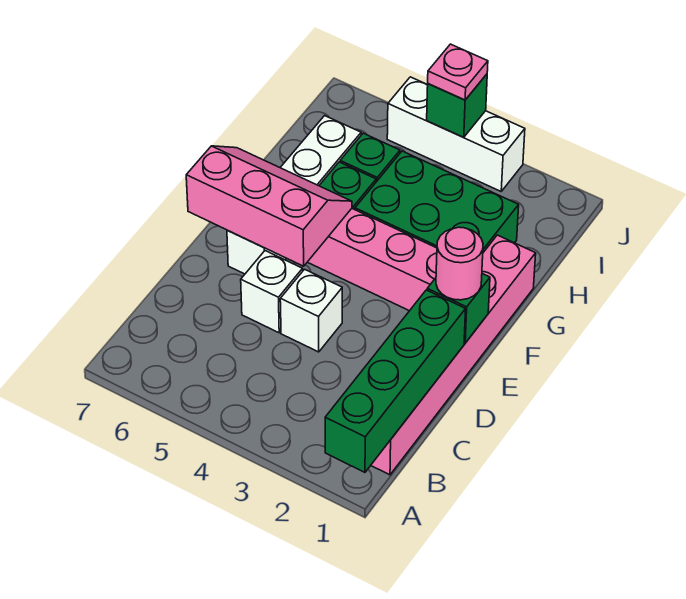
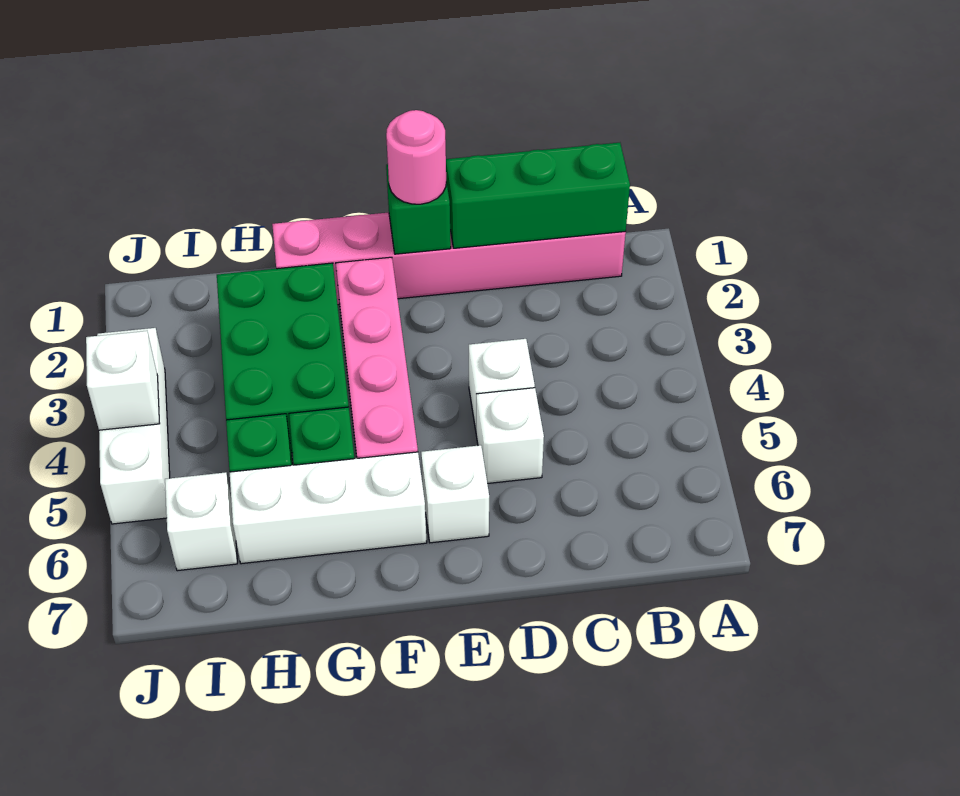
green 1x4 brick [325,290,466,472] -> green 1x3 brick [446,143,630,248]
pink 2x3 slope [186,146,352,266] -> none
none -> white 1x1 brick [165,472,237,571]
green 1x1 brick [427,74,487,137] -> white 1x1 brick [86,331,160,430]
pink 1x1 plate [428,44,488,100] -> none

